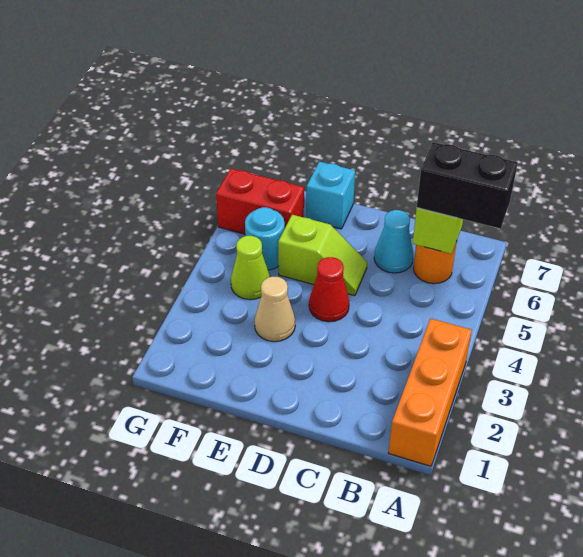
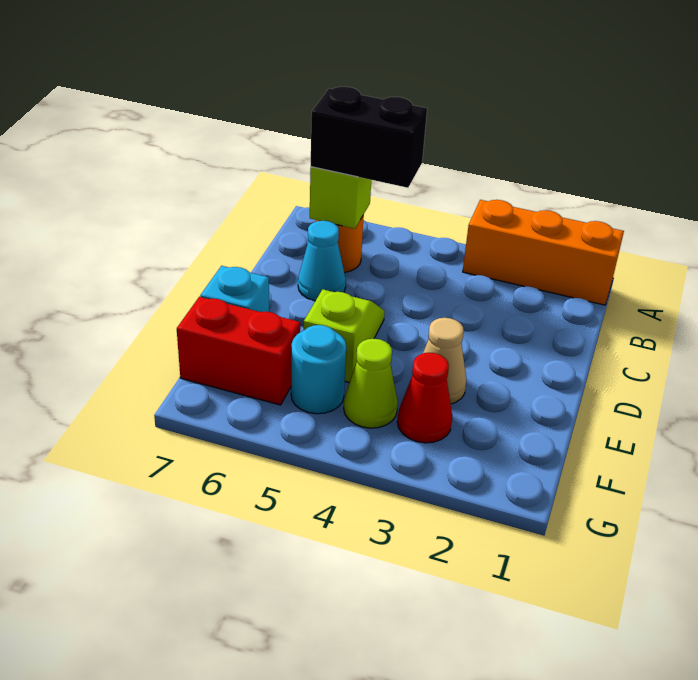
black 1x2 brick [417,142,518,229] -> black 1x2 brick turned to [311,87,427,188]
red 1x1 cone [309,257,349,322] -> red 1x1 cone moved to [397,353,452,443]
red 1x2 brick [216,169,304,234] -> red 1x2 brick turned to [177,297,300,405]

